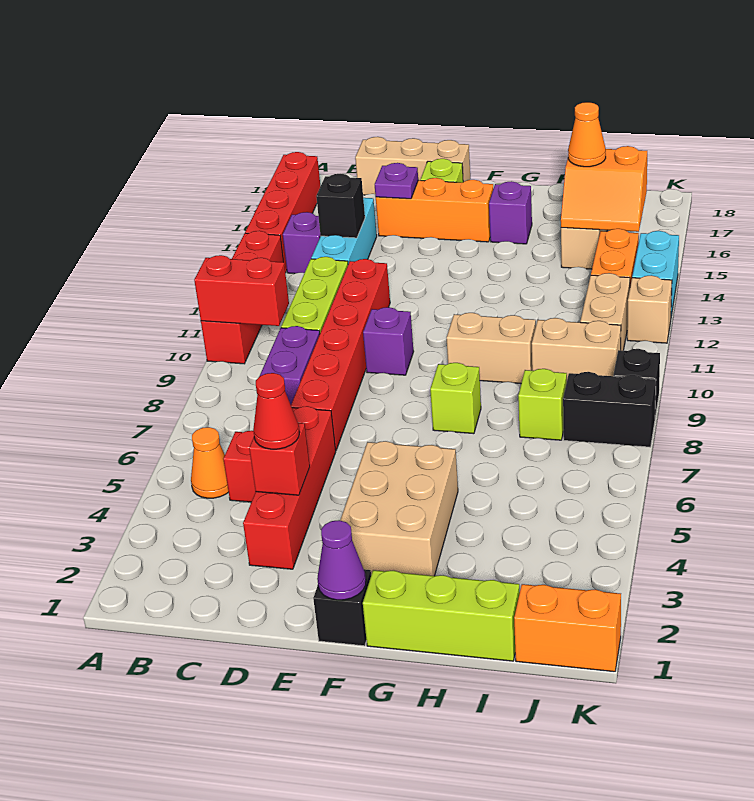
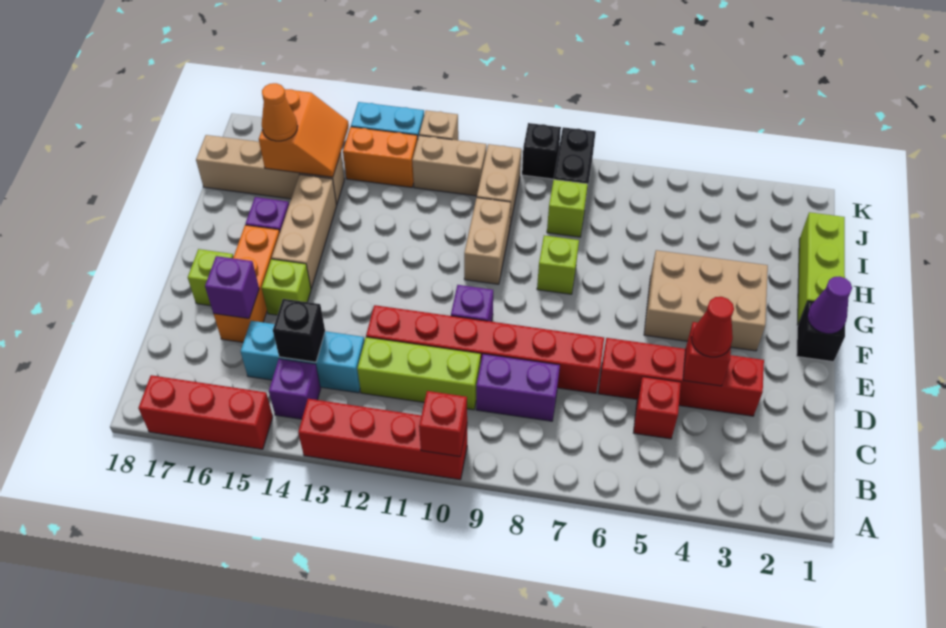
red 1x2 brick [194,255,289,326] -> red 1x1 brick [419,391,467,456]
red 1x4 brick [245,152,320,273] -> red 1x3 brick [138,375,273,449]
orange 1x1 cone [191,427,229,498] -> none
tan 1x3 brick [355,137,470,195] -> tan 1x3 brick moved to [272,174,336,288]
purple 1x1 plate [375,163,418,199] -> purple 1x1 brick [205,256,259,319]
none -> lime 1x1 brick [262,259,311,315]
orange 1x2 brick [514,584,621,672] -> none

